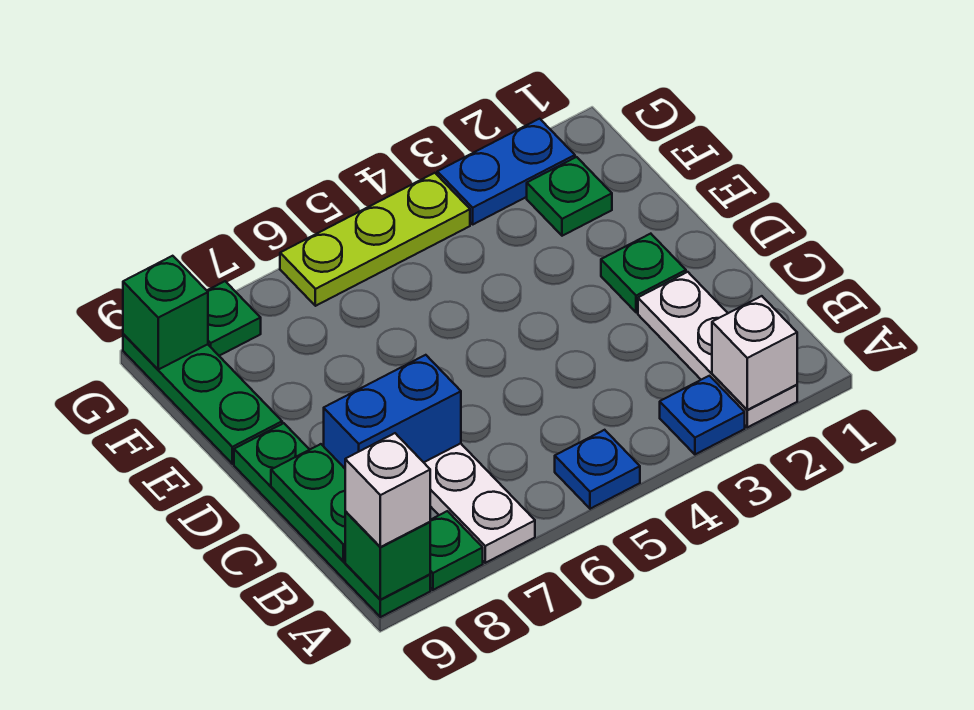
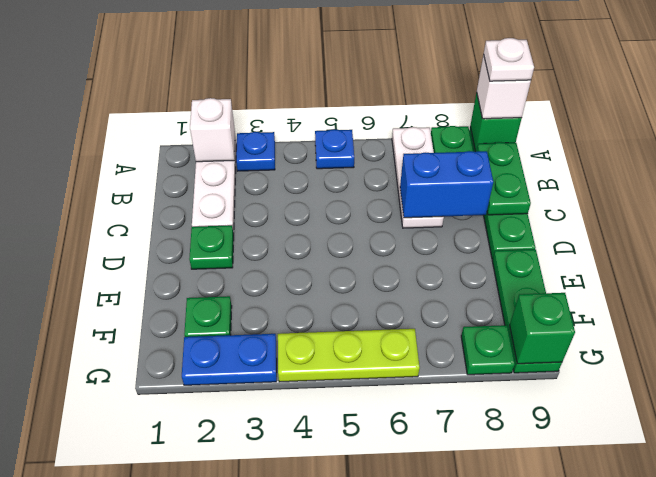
none -> white 1x1 plate [484,38,534,81]

